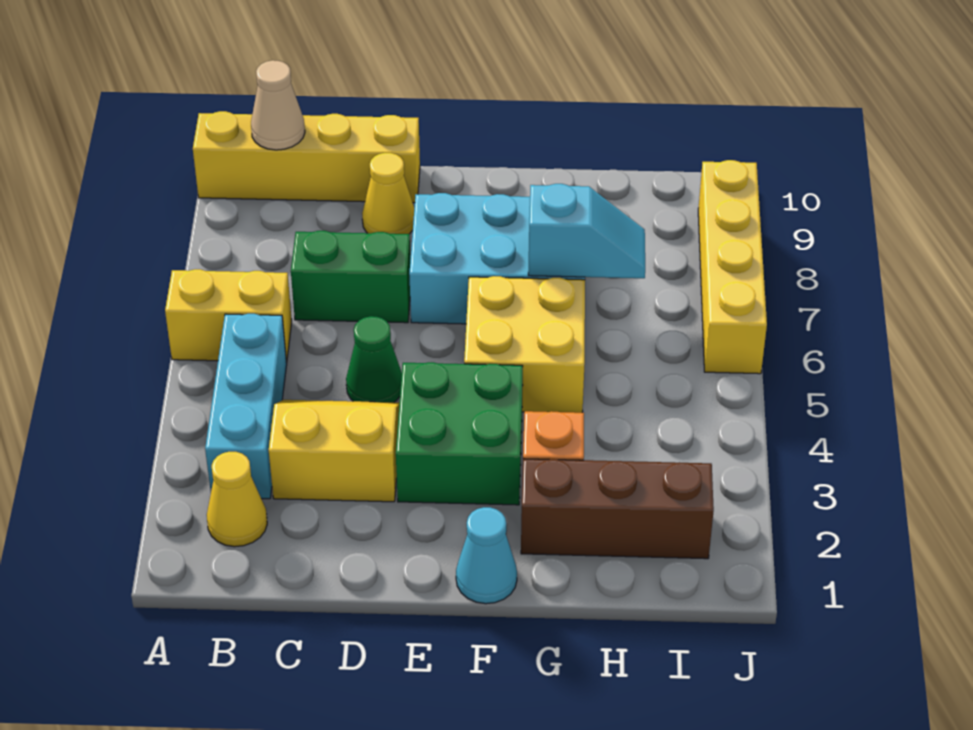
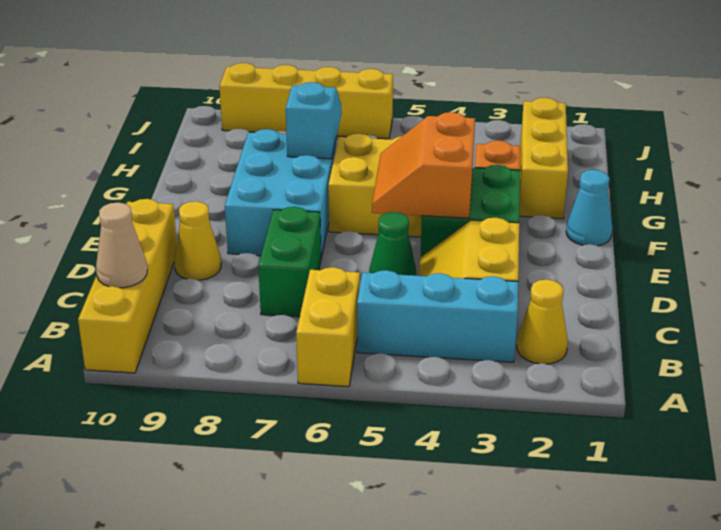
none -> orange 2x2 slope [372,112,475,218]
brown 1x3 brick [521,459,714,559] -> yellow 1x3 brick [519,98,568,219]

